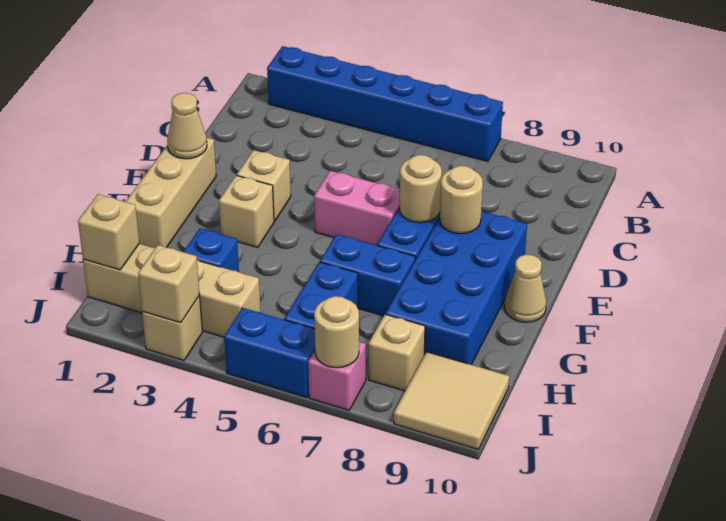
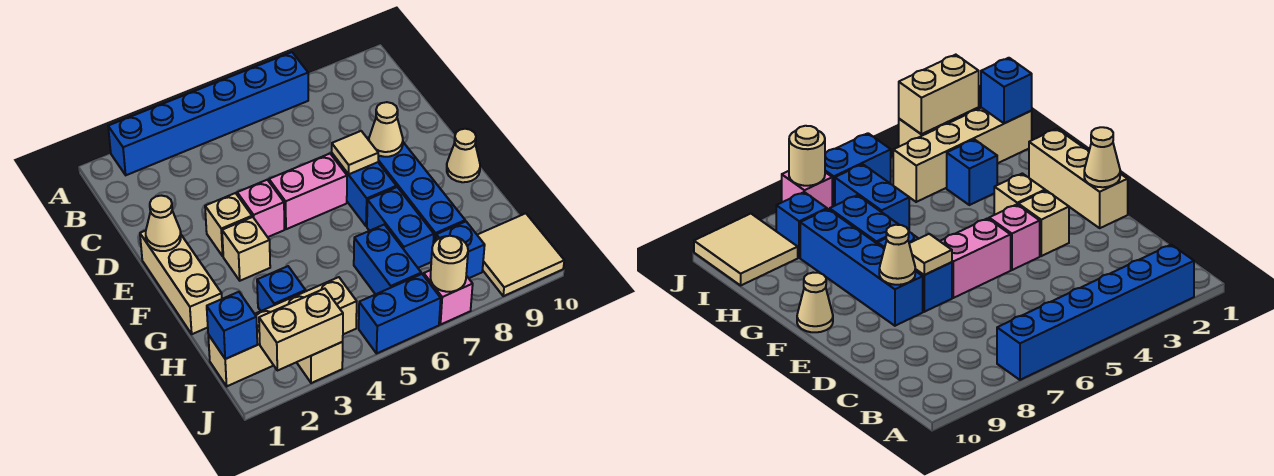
none -> pink 1x1 brick [237,180,285,237]
tan 1x1 round brick [400,155,442,223] -> tan 1x1 tile [332,131,378,174]
blue 2x4 brick [386,211,527,365] -> blue 1x4 brick [367,137,465,244]
tan 1x1 round brick [440,166,483,234] -> tan 1x1 cone [369,102,403,157]
blue 1x2 brick [320,234,415,316] -> blue 1x2 brick turned to [367,187,434,268]
tan 1x1 brick [78,194,139,270] -> blue 1x1 brick [207,292,257,359]
tan 1x1 brick [369,314,425,391] -> blue 1x1 brick [436,222,485,278]
tan 1x1 brick [138,245,200,323] -> tan 1x2 brick [259,289,343,371]

